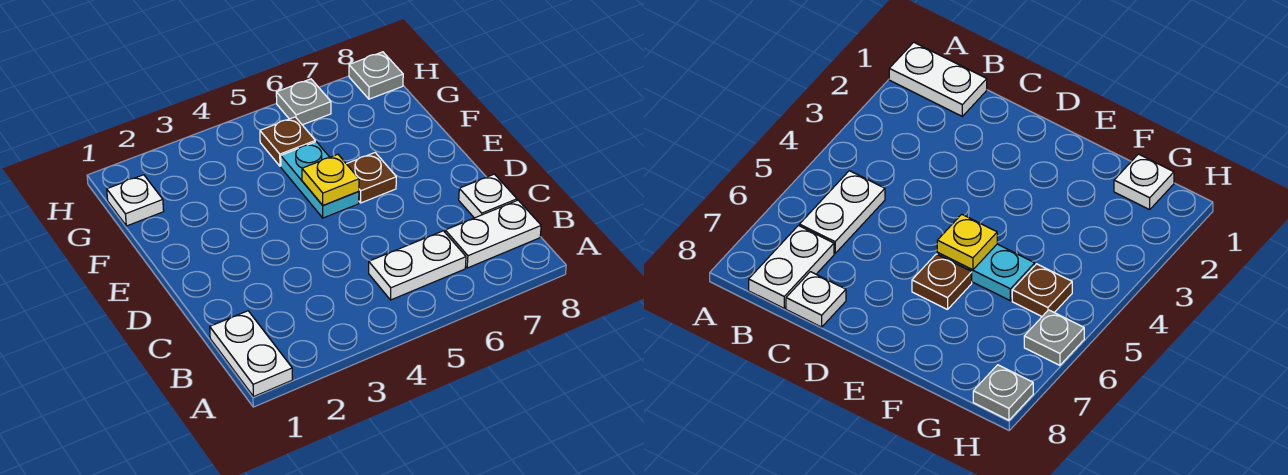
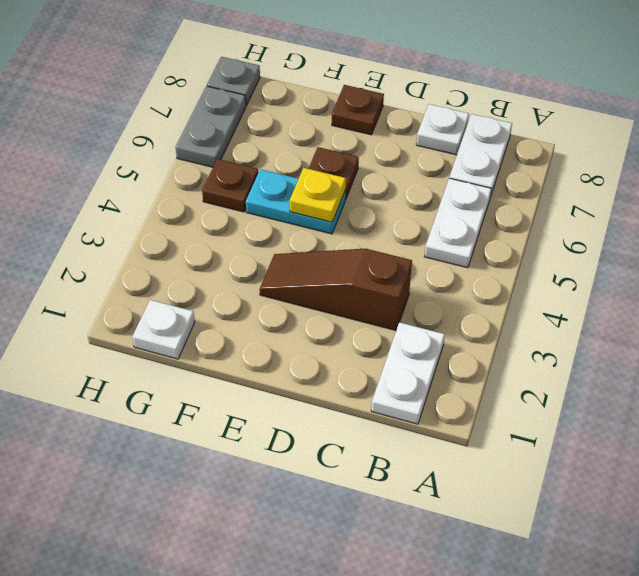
white 1x2 plate [210,311,292,397] -> white 1x2 plate turned to [371,322,445,424]
none -> brown 1x3 slope [260,249,412,330]
none -> brown 1x1 plate [332,85,384,135]
grey 1x1 plate [276,79,331,125] -> grey 1x2 plate [175,86,246,167]

